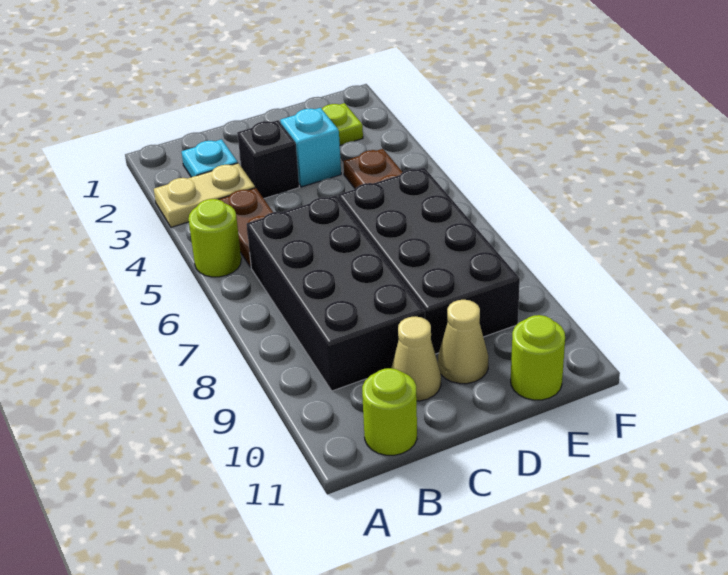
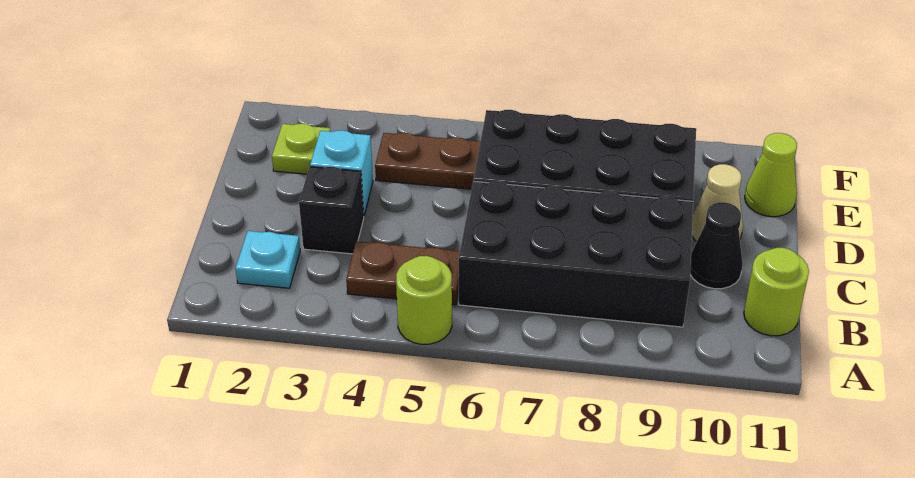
tan 1x2 plate [154,163,255,227] -> none
tan 1x1 cone [391,316,441,401] -> black 1x1 cone [690,202,743,289]
lime 1x1 round brick [511,315,565,400] -> lime 1x1 cone [745,133,797,217]

